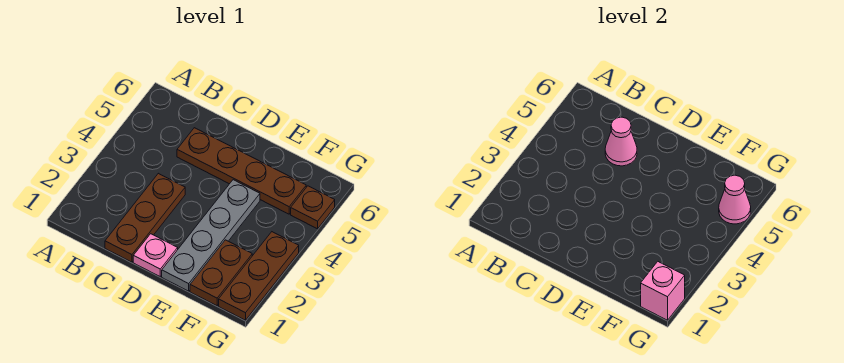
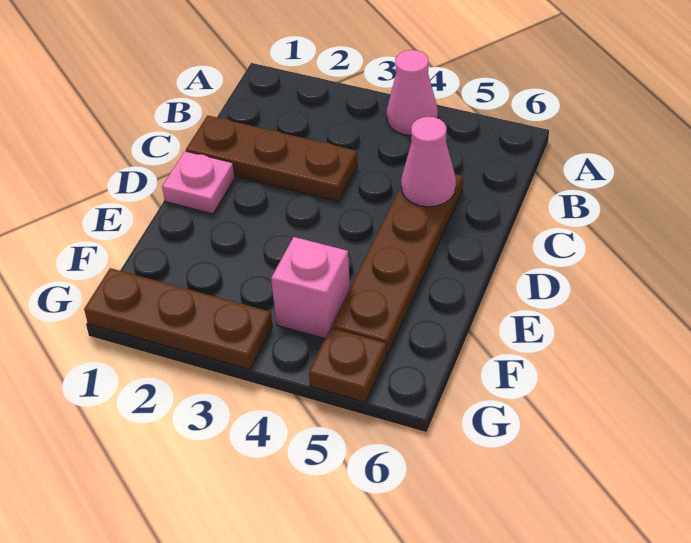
grey 1x4 plate [162,180,260,291] -> none
brown 1x2 plate [190,240,252,306] -> none
pink 1x1 brick [641,262,685,320] -> pink 1x1 brick moved to [271,237,350,338]
pink 1x1 cone [719,175,751,224] -> pink 1x1 cone moved to [387,50,438,136]

